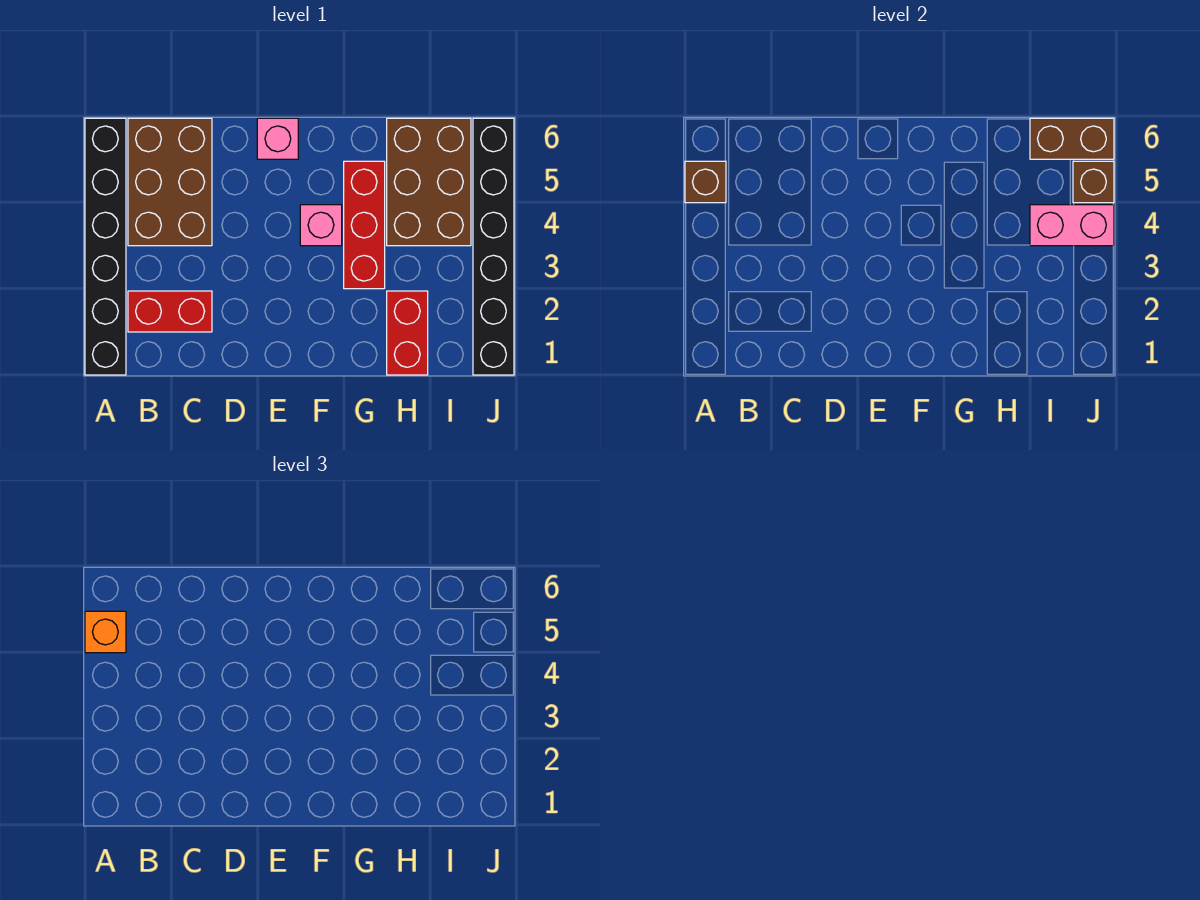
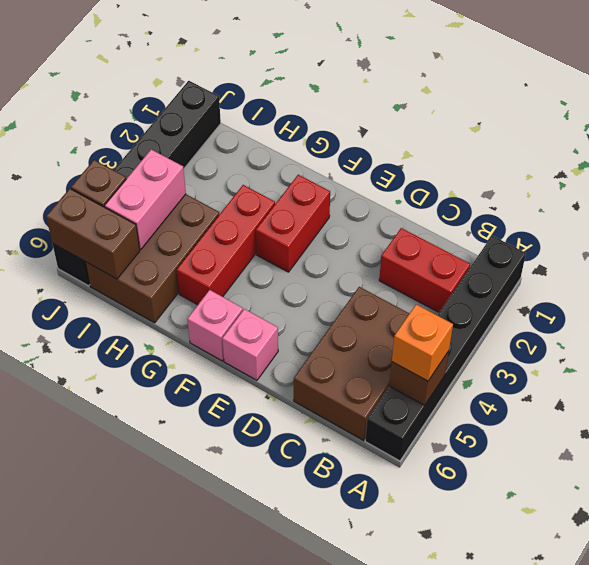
pink 1x1 brick [300,205,342,246] -> pink 1x1 brick moved to [187,290,243,361]
red 1x2 brick [387,291,428,375] -> red 1x2 brick moved to [256,175,330,272]
pink 1x2 brick [1030,205,1114,246] -> pink 1x2 brick turned to [105,150,186,249]

